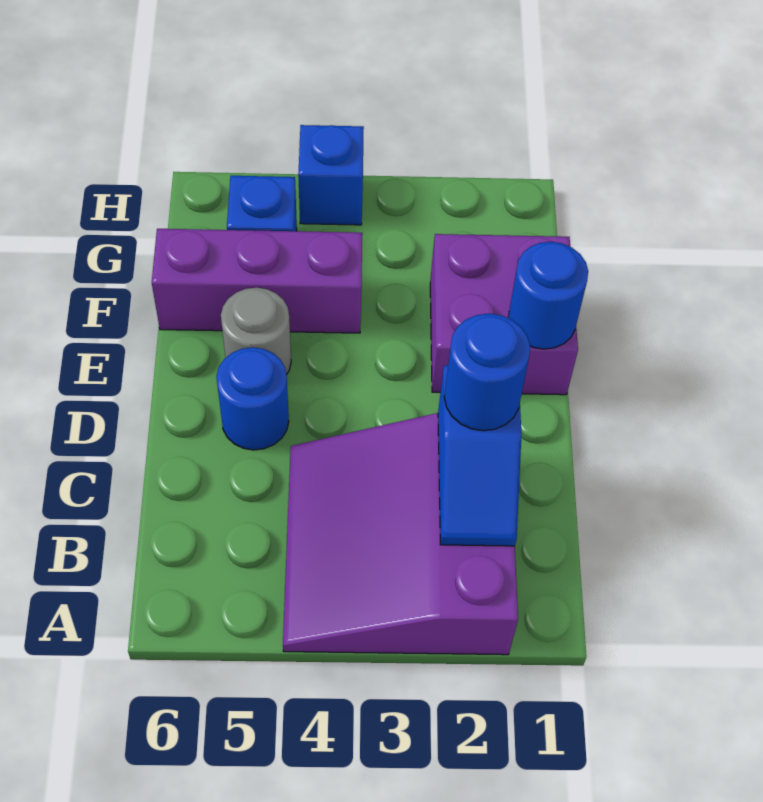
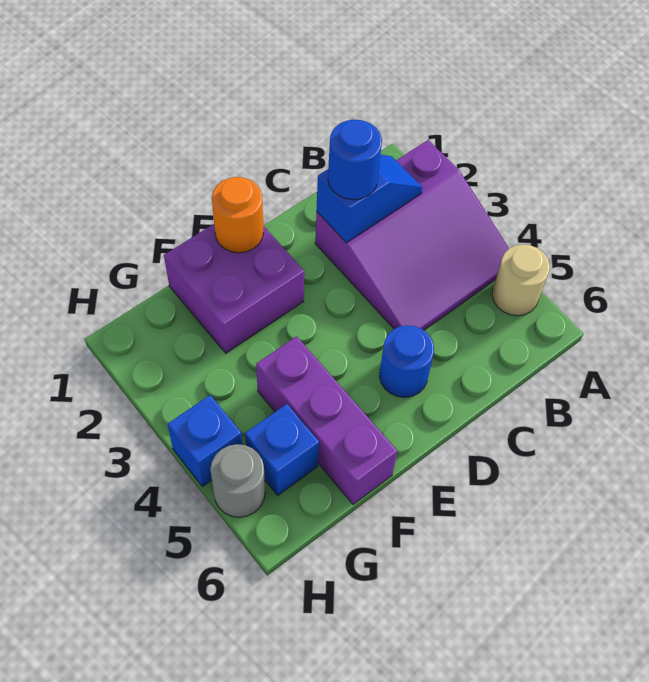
none -> tan 1x1 round brick [492,244,550,316]
blue 1x1 round brick [508,242,588,349] -> orange 1x1 round brick [212,177,263,253]
grey 1x1 round brick [221,288,291,375] -> grey 1x1 round brick moved to [210,444,265,517]

